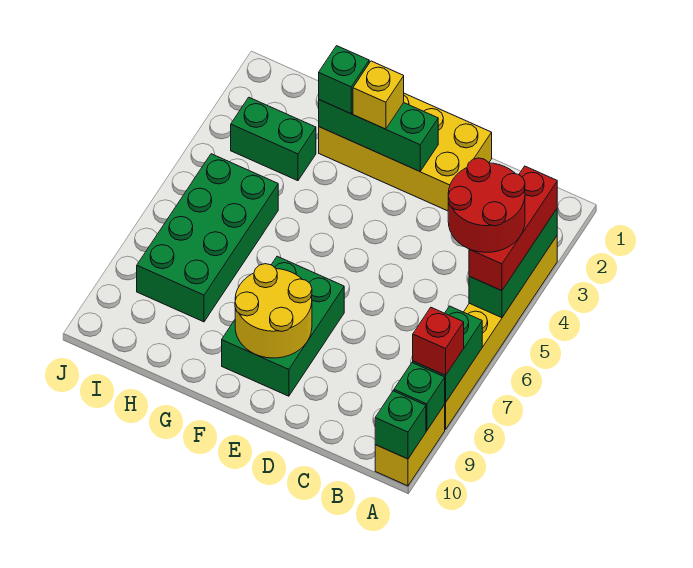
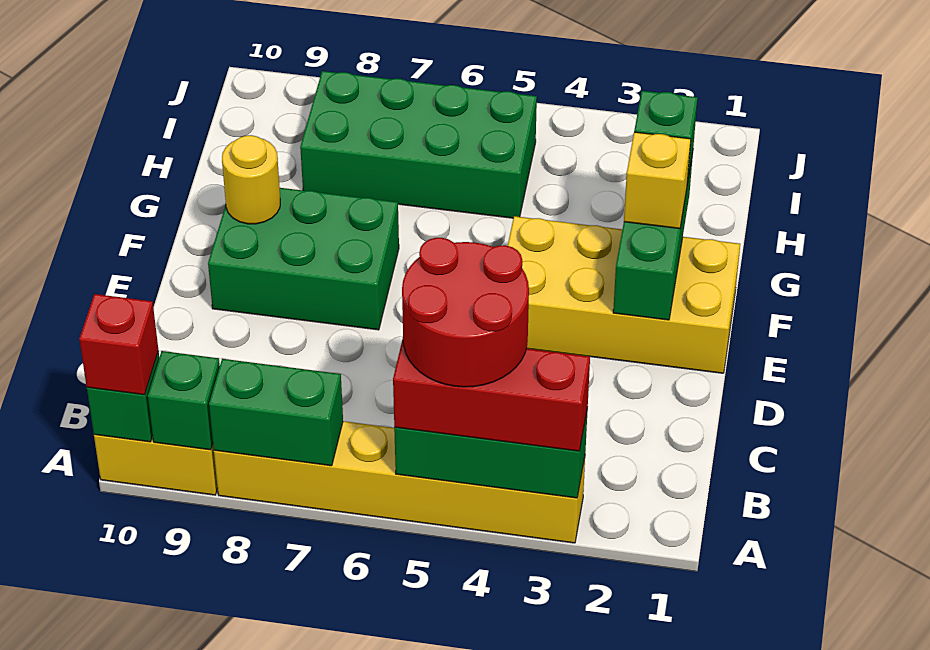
red 1x1 brick [413,308,464,375] -> red 1x1 brick moved to [79,294,158,395]
yellow 2x4 brick [319,93,492,211] -> yellow 2x4 brick turned to [508,216,740,373]
yellow 2x2 round brick [235,264,312,358] -> yellow 1x1 round brick [222,135,280,224]
green 1x2 brick [231,97,316,181] -> none

